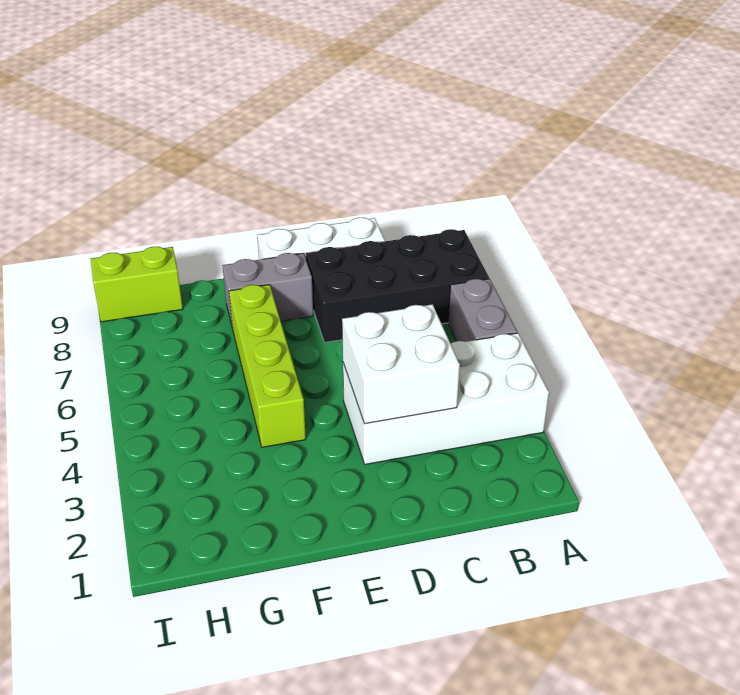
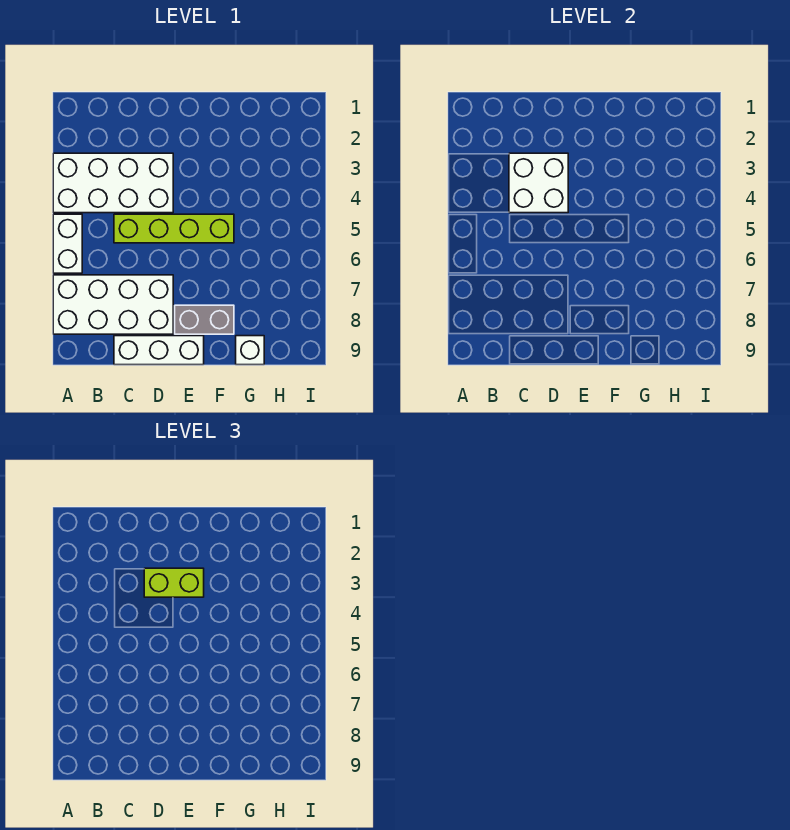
grey 1x2 brick [448,279,517,342] -> white 1x2 brick [53,214,82,273]
black 2x4 brick [306,229,489,343] -> white 2x4 brick [53,275,173,334]
lime 1x4 brick [229,285,306,447] -> lime 1x4 brick turned to [114,214,234,243]
none -> white 1x1 brick [236,336,264,365]
lime 1x2 brick [91,247,183,322] -> lime 1x2 brick moved to [144,568,204,597]

